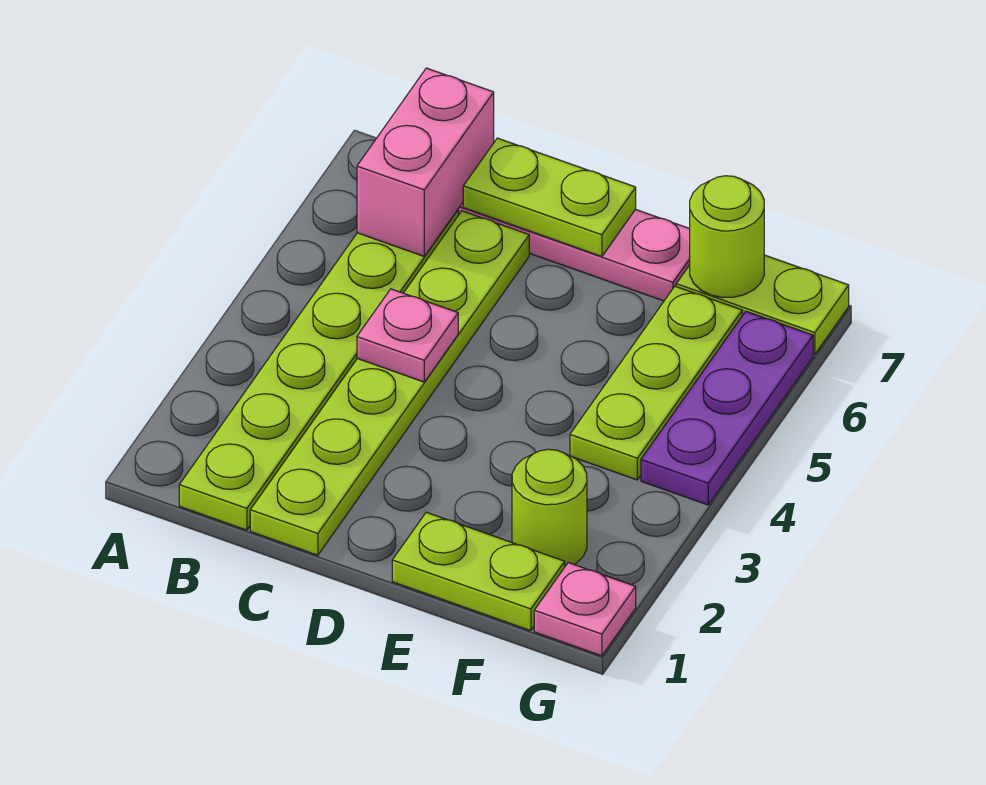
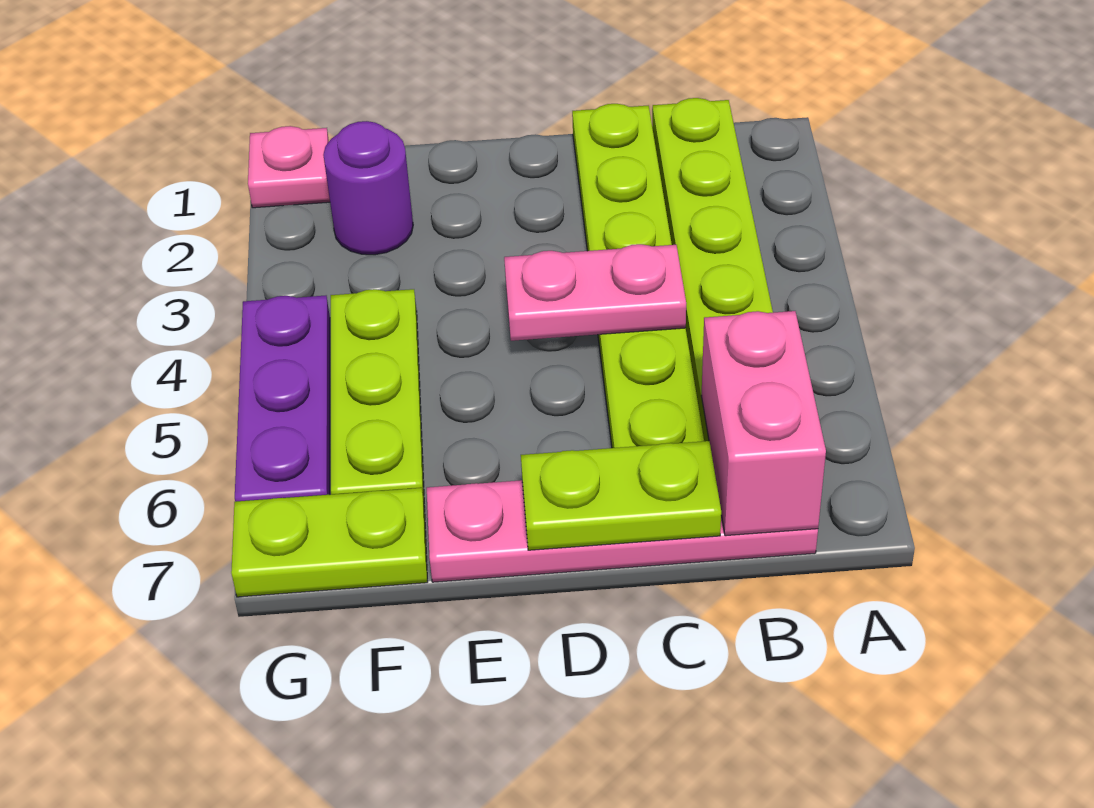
pink 1x1 plate [357,289,458,382] -> pink 1x2 plate [504,244,686,341]
lime 1x2 plate [392,512,565,631] -> none
lime 1x1 round brick [512,449,587,566] -> purple 1x1 round brick [323,121,413,255]
lime 1x1 round brick [690,176,764,298] -> none

